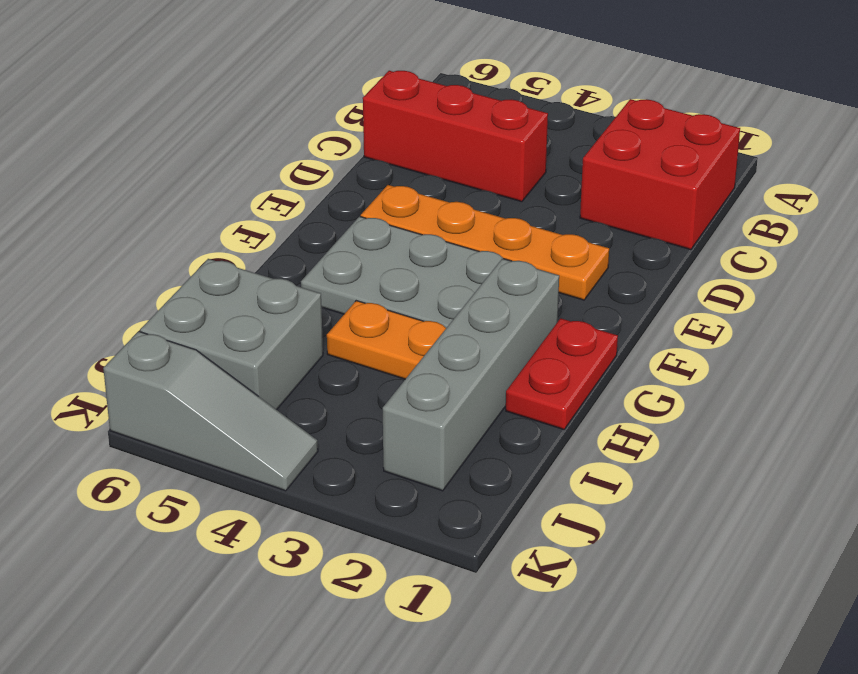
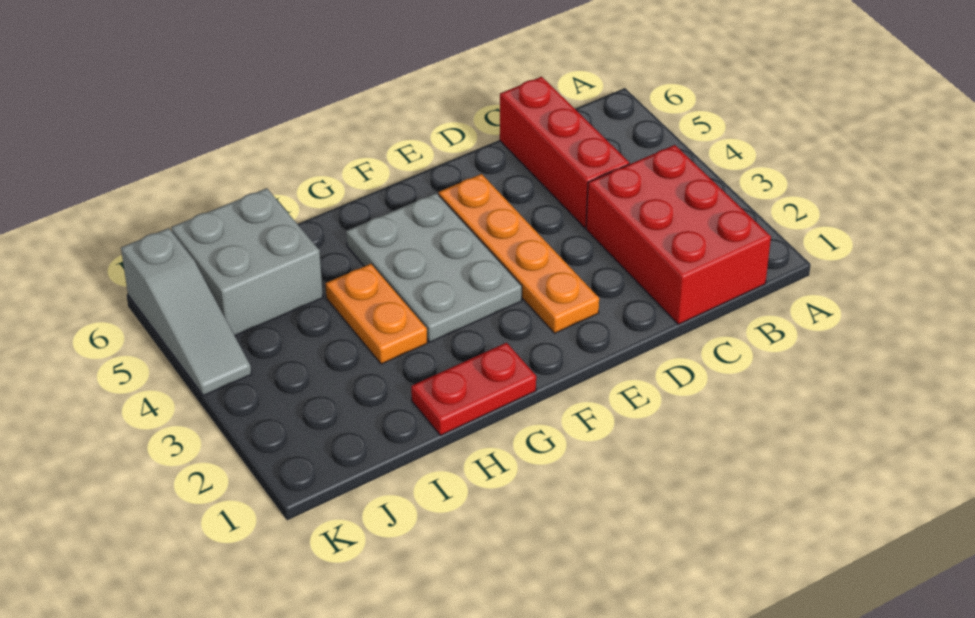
red 2x2 brick [580,99,740,250] -> red 2x3 brick [586,145,771,324]
grey 1x4 brick [383,259,559,491] -> none

